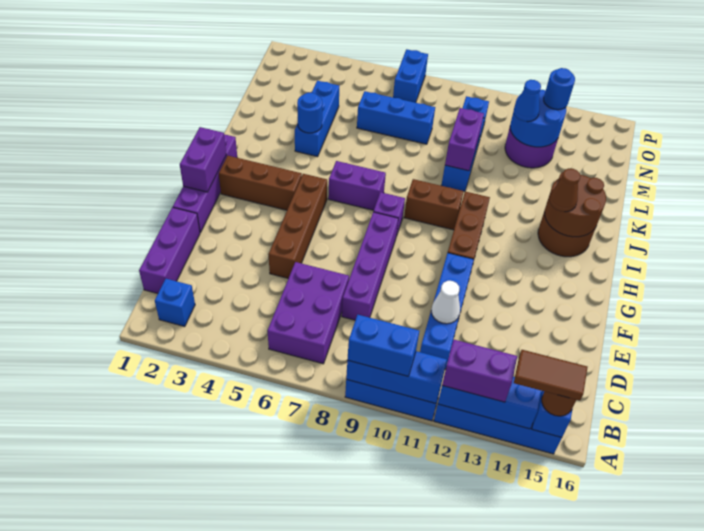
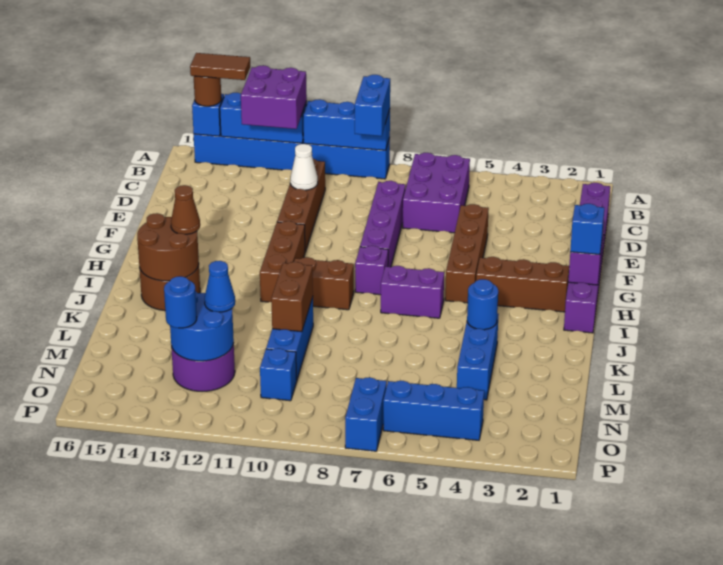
blue 1x2 brick [347,315,419,376] -> blue 1x2 brick turned to [355,75,390,136]
purple 1x2 brick [442,339,517,402] -> purple 2x2 brick [241,65,307,129]
blue 1x1 brick [155,279,195,327] -> blue 1x1 brick moved to [570,204,604,255]
blue 1x4 brick [420,253,474,370] -> brown 1x4 brick [277,159,325,252]
purple 1x2 brick [445,108,484,171] -> brown 1x2 brick [271,262,313,332]
blue 1x3 brick [357,91,435,144] -> blue 1x3 brick moved to [383,381,484,440]

